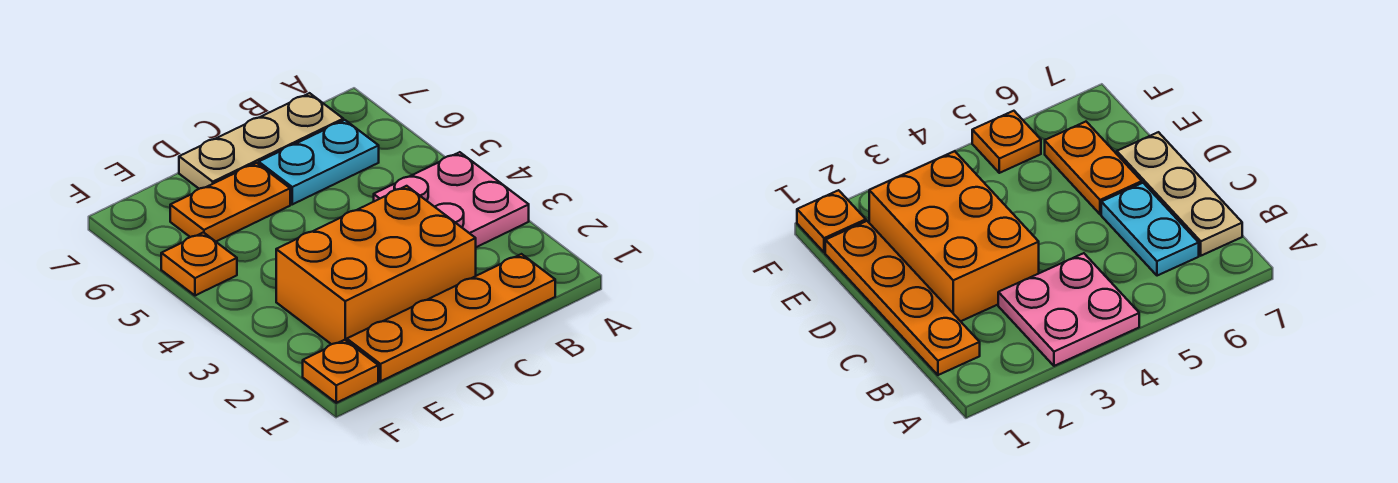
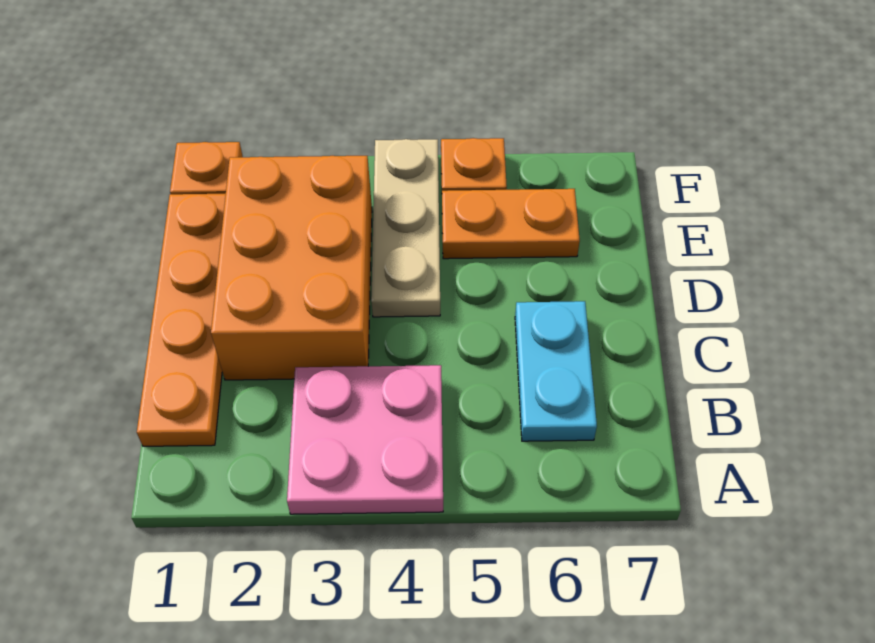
tan 1x3 plate [179,93,343,189] -> tan 1x3 plate moved to [371,139,440,317]
orange 1x2 plate [170,163,290,241] -> orange 1x2 plate turned to [442,189,580,259]

